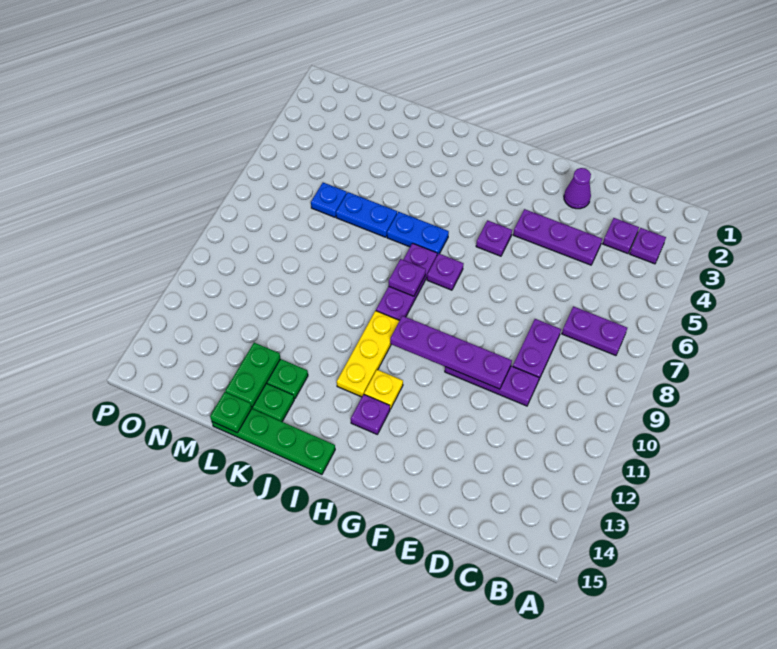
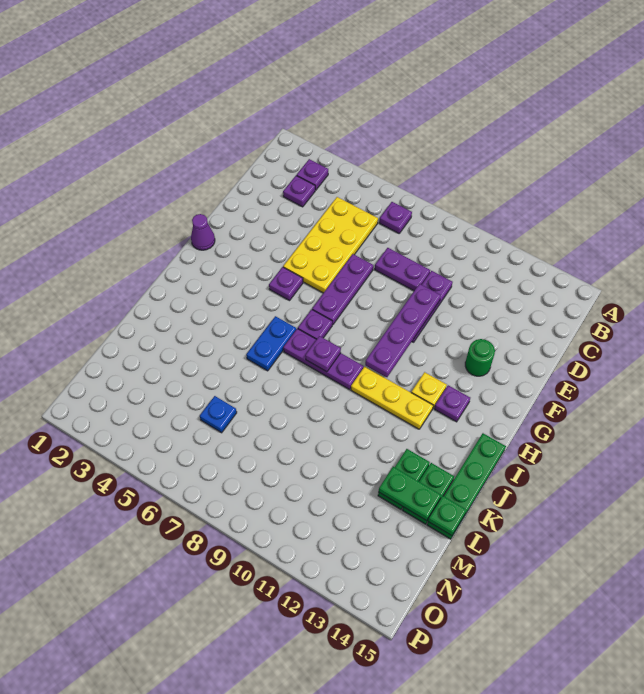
purple 1x2 plate [562,306,627,356] -> purple 1x1 plate [379,202,412,233]
none -> yellow 2x4 plate [283,197,378,293]
purple 1x3 plate [513,209,602,265] -> purple 1x3 plate moved to [312,254,373,325]
purple 1x1 cone [564,168,591,209] -> purple 1x1 cone moved to [191,214,215,250]
none -> green 1x1 round brick [465,339,495,376]
blue 1x2 plate [336,192,397,237] -> none

